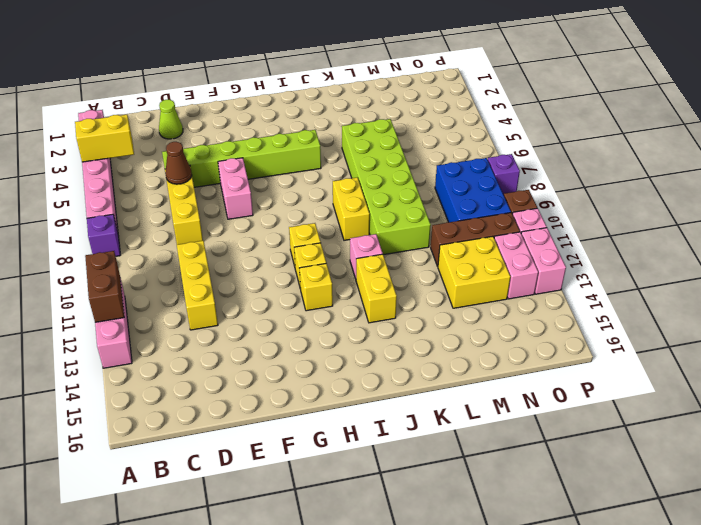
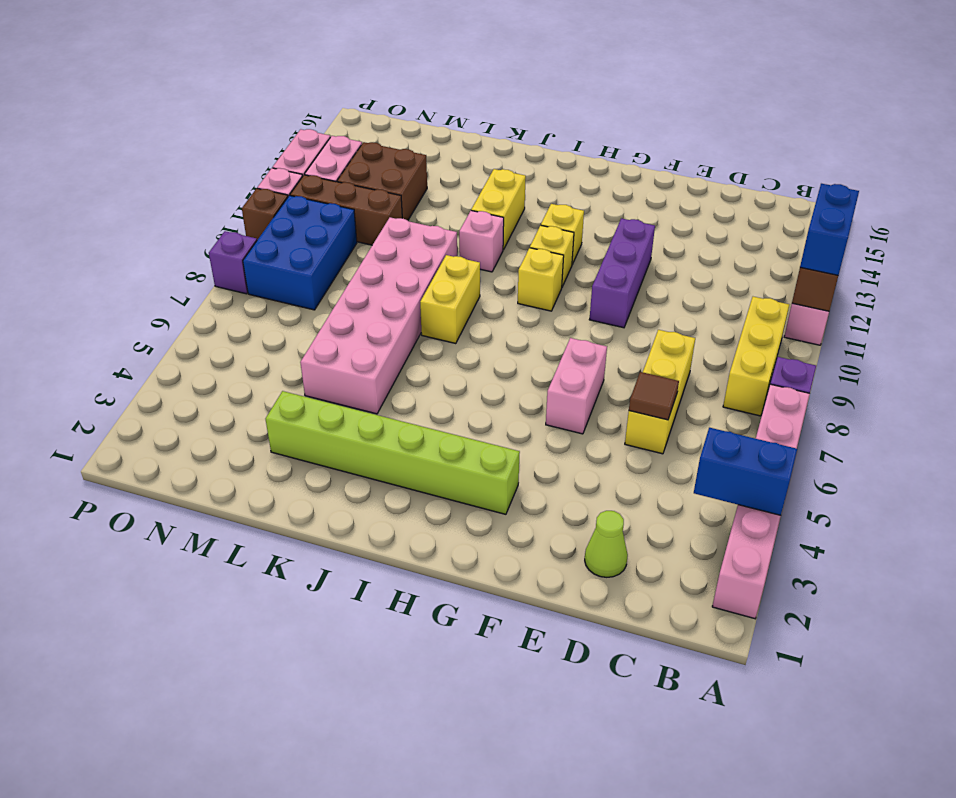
yellow 1x2 brick [75,115,134,162] -> blue 1x2 brick [694,428,797,515]
none -> blue 1x2 brick [800,184,859,275]
lime 1x6 brick [162,130,321,187] -> lime 1x6 brick moved to [266,391,520,514]
brown 1x1 cone [165,142,192,184] -> brown 1x1 tile [629,372,679,420]
yellow 1x3 brick [177,241,218,330] -> yellow 1x3 brick moved to [723,297,789,416]
none -> purple 1x3 brick [589,218,655,328]
lime 2x6 brick [342,119,431,255] -> pink 2x6 brick [300,217,457,414]
yellow 2x2 brick [438,236,510,308] -> brown 2x2 brick [337,142,427,220]

